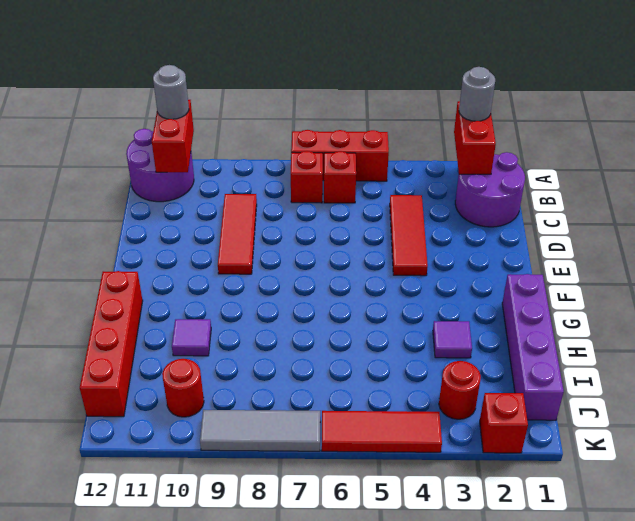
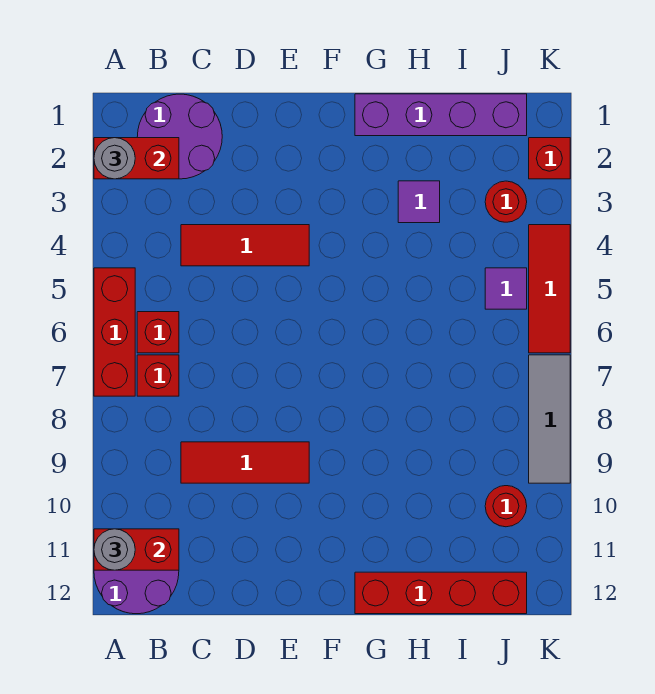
purple 1x1 tile [172,319,211,356] -> purple 1x1 tile moved to [485,268,527,309]

